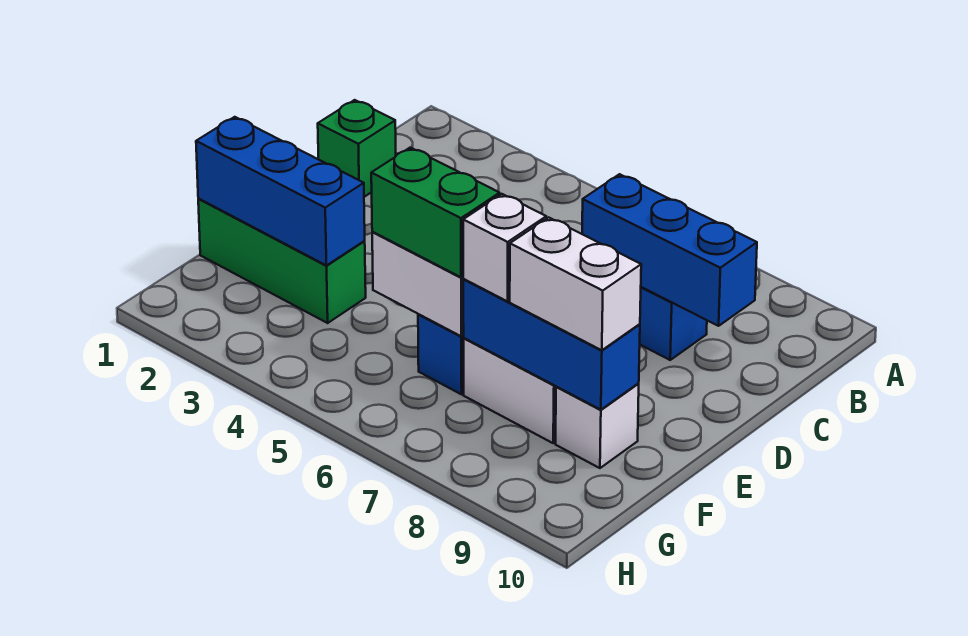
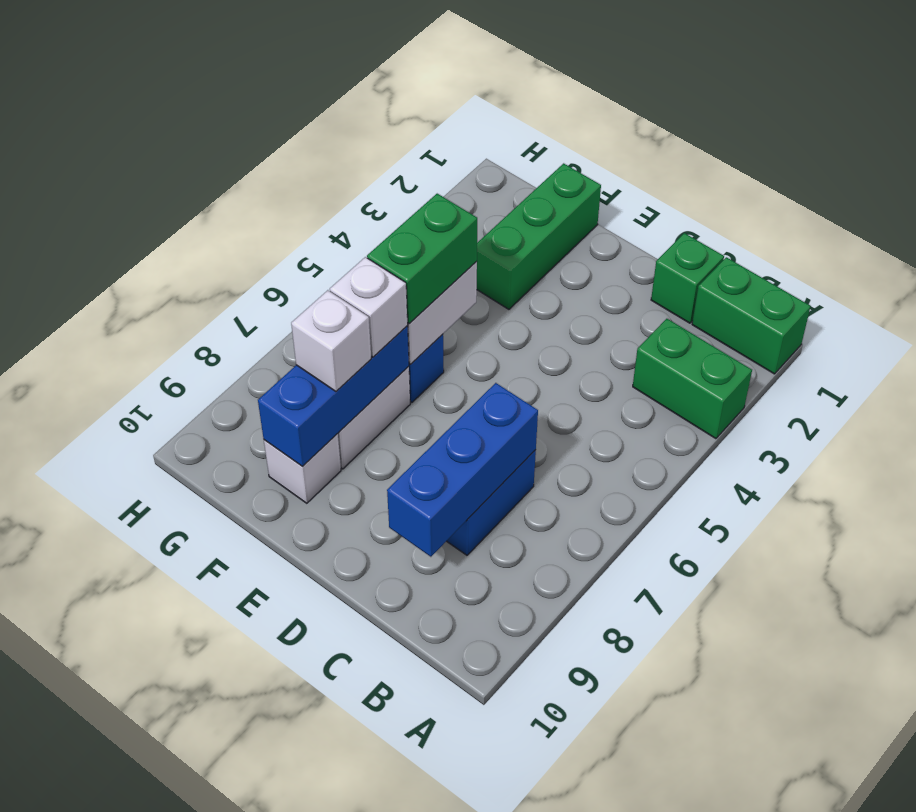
none -> green 1x2 brick [692,257,811,374]
none -> green 1x2 brick [633,319,752,439]
blue 1x3 brick [196,117,365,265] -> none
white 1x2 brick [510,217,641,350] -> white 1x1 brick [291,290,371,391]

